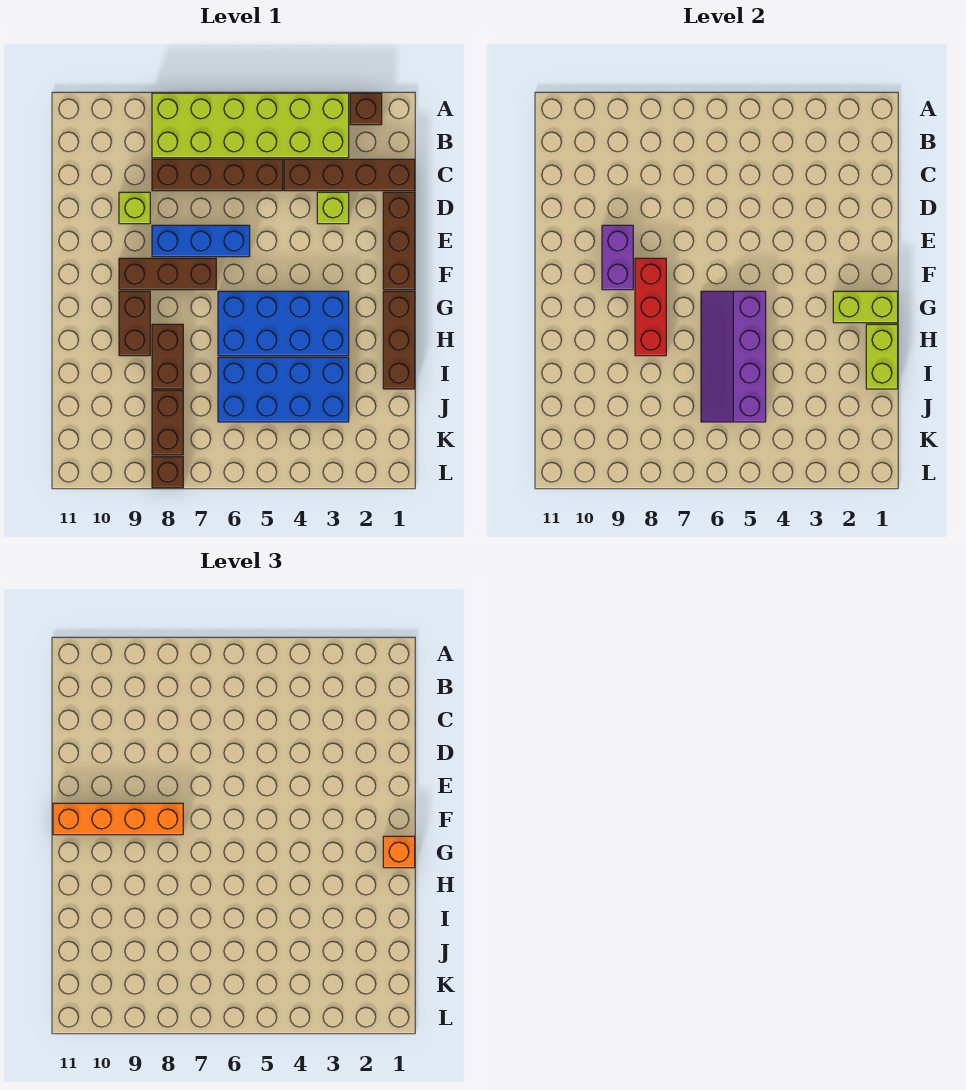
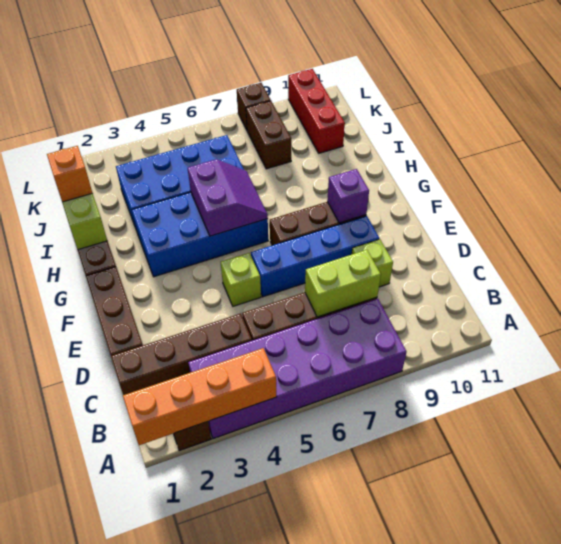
lime 2x6 brick [152,93,349,158] -> purple 2x6 brick [188,299,406,439]
lime 1x1 brick [317,192,349,224] -> lime 1x1 brick moved to [221,253,261,306]
blue 1x3 brick [152,225,250,257] -> blue 1x4 brick [251,216,379,297]
purple 1x2 brick [602,225,633,290] -> purple 1x1 brick [327,169,369,223]
red 1x3 brick [635,258,666,356] -> red 1x3 brick moved to [288,69,345,153]
orange 1x4 brick [53,803,183,835] -> orange 1x4 brick moved to [123,348,277,445]
lime 1x2 brick [833,291,898,323] -> lime 1x2 brick moved to [305,250,381,317]
orange 1x1 brick [383,836,415,868] -> orange 1x1 brick moved to [47,146,92,202]
purple 2x4 slope [701,291,766,422] -> purple 2x2 slope [188,159,268,236]
brown 1x2 brick [119,291,150,356] -> none
brown 1x2 brick [152,324,183,389] -> none

